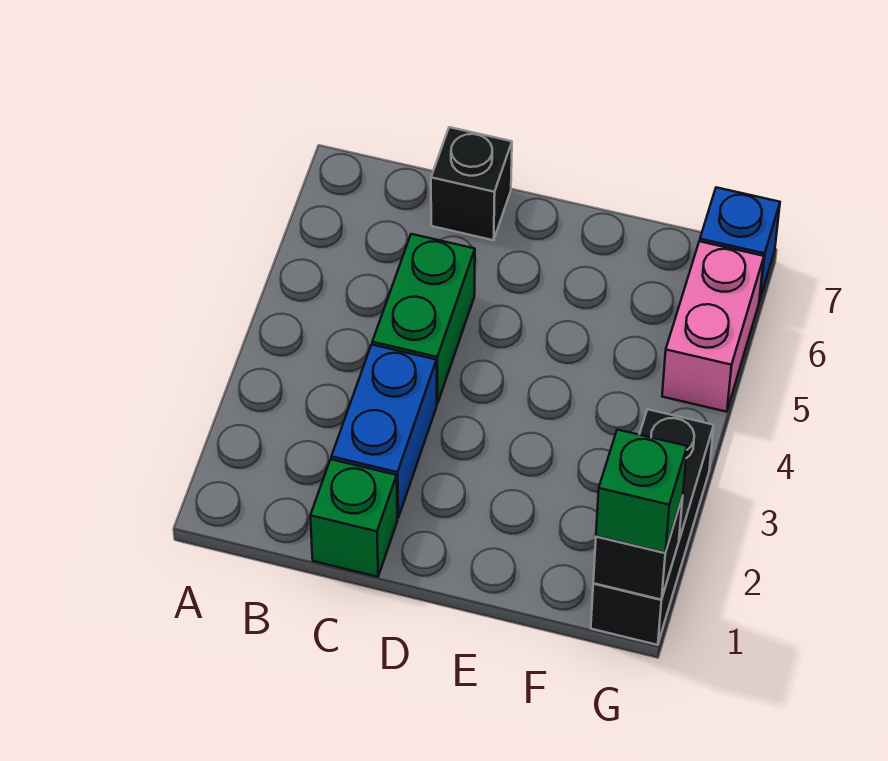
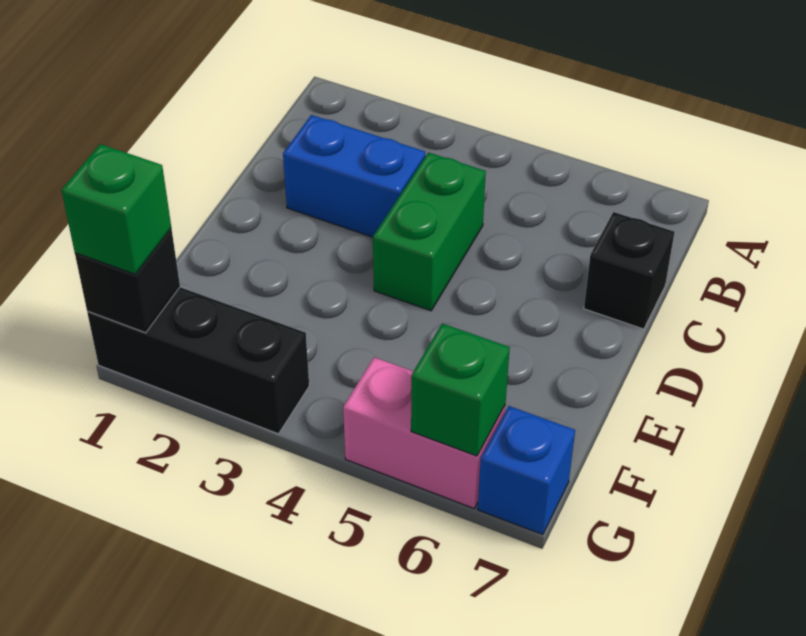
green 1x1 brick [310,459,397,577] -> green 1x1 brick moved to [411,323,510,456]
green 1x2 brick [372,234,475,404] -> green 1x2 brick turned to [373,153,486,311]

